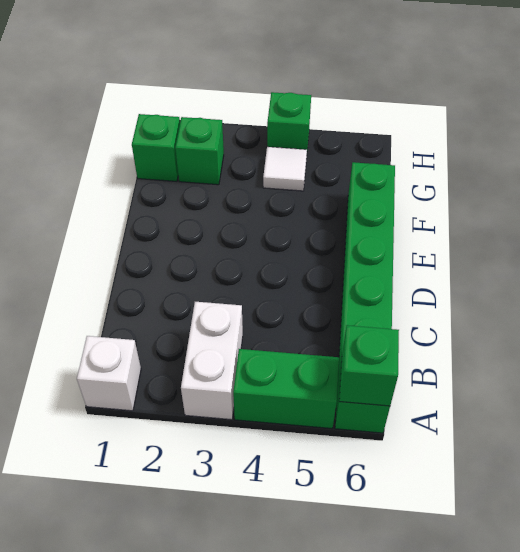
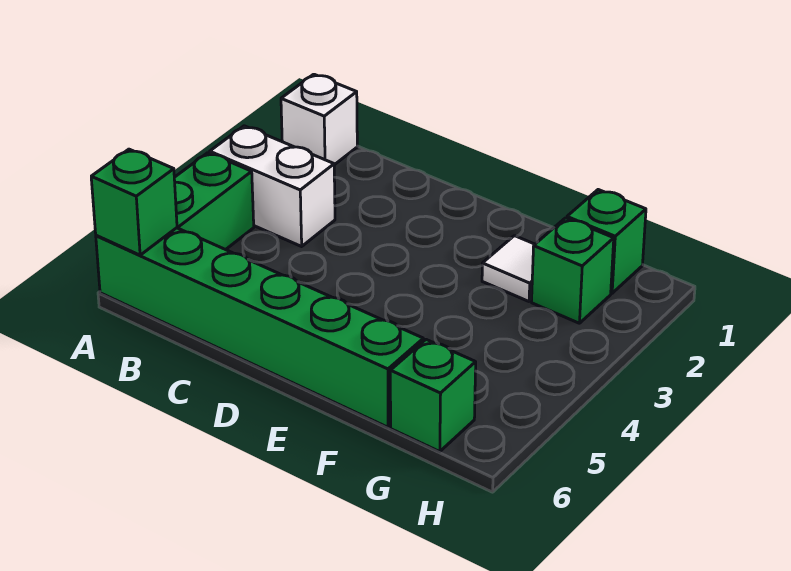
white 1x1 tile [263,147,307,191] -> white 1x1 tile moved to [482,236,535,301]
green 1x1 brick [267,92,311,150] -> green 1x1 brick moved to [390,340,476,452]

